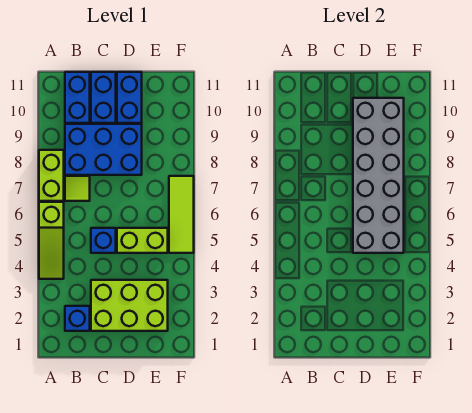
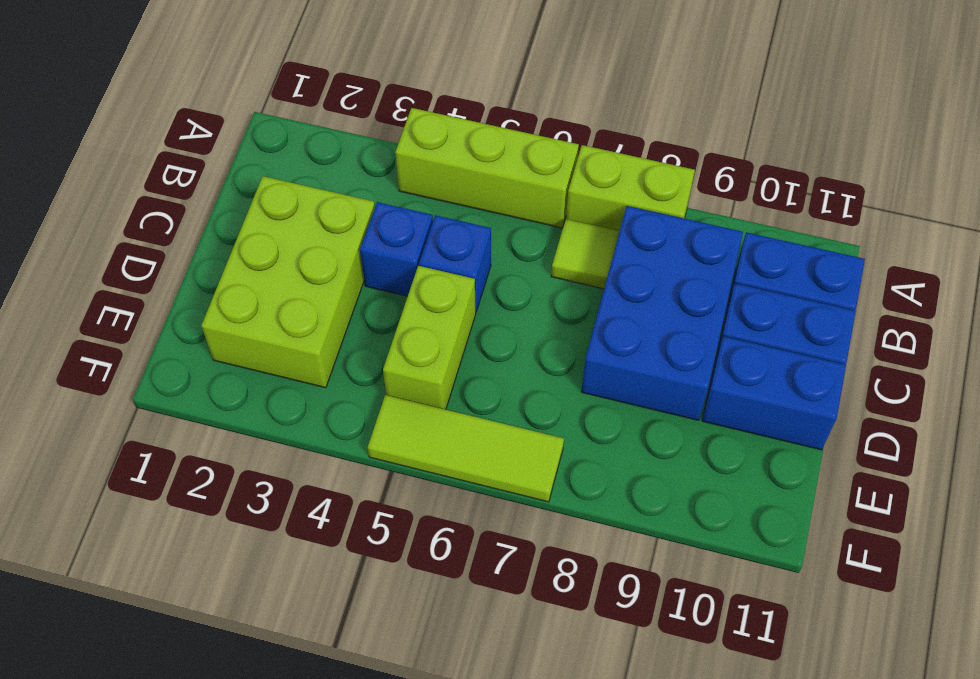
lime 1x3 slope [39,202,64,279] -> lime 1x3 brick [395,108,579,228]
blue 1x1 brick [65,306,90,331] -> blue 1x1 brick moved to [360,202,433,296]
grey 2x6 brick [353,98,404,253] -> none

